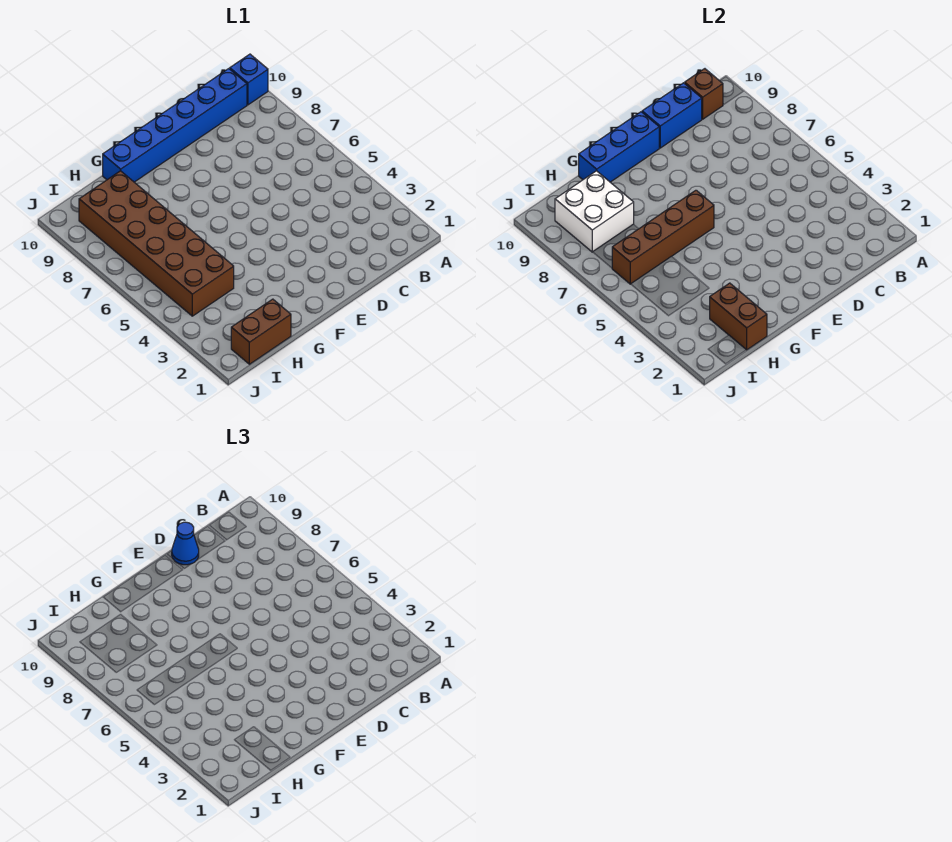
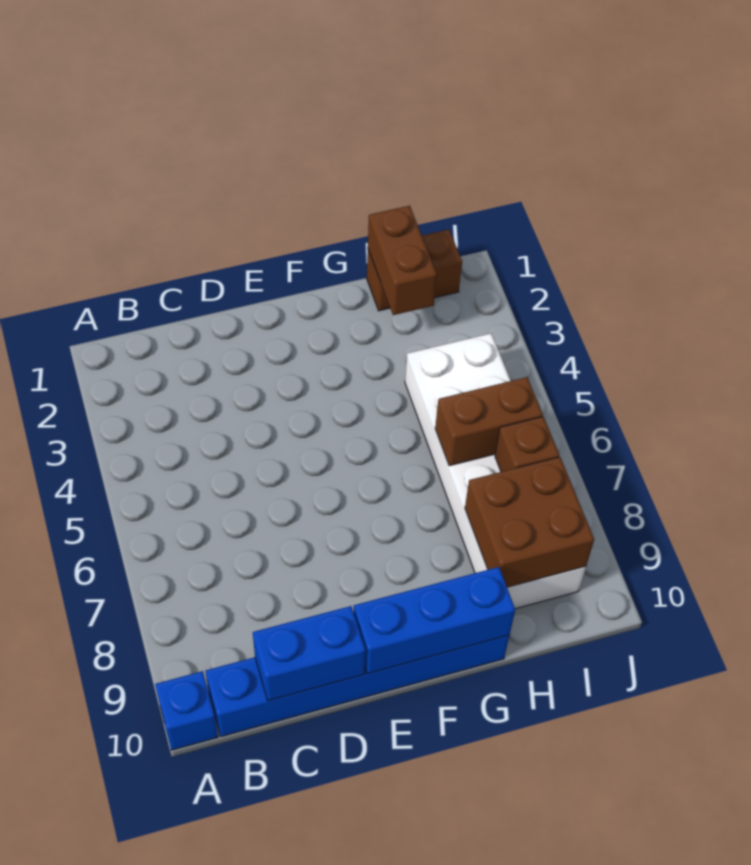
brown 1x1 brick [685,69,723,119] -> brown 1x1 brick moved to [495,417,559,472]
blue 1x1 cone [172,522,199,565] -> none
brown 1x4 brick [612,190,714,284] -> brown 1x2 brick [435,377,543,466]
brown 2x6 brick [79,171,234,316] -> white 2x6 brick [405,334,586,609]
white 2x2 brick [555,171,634,252] -> brown 2x2 brick [465,457,594,587]

